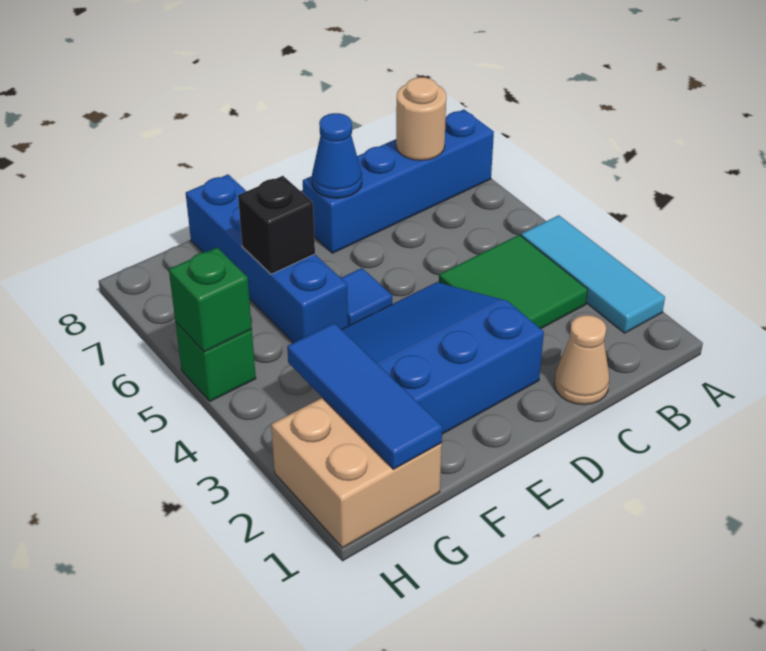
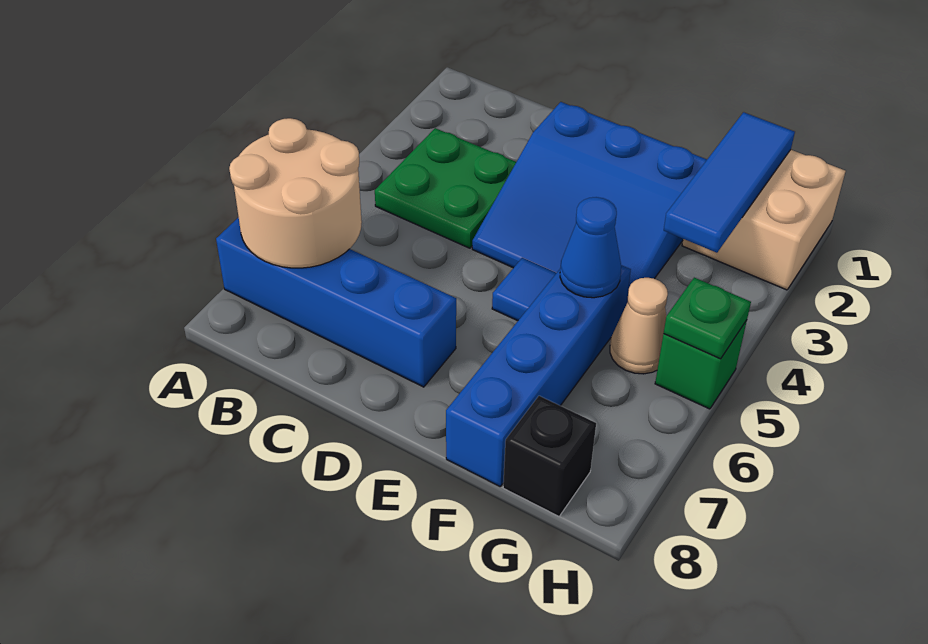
cyan 1x3 tile [521,215,665,333] -> none
green 2x2 tile [439,235,588,329] -> green 2x2 plate [375,128,516,248]
tan 1x1 round brick [396,77,446,160] -> tan 2x2 round brick [229,118,362,268]
tan 1x1 cone [554,315,609,405] -> tan 1x1 cone moved to [610,278,668,374]
blue 1x1 cone [312,113,362,198] -> blue 1x1 cone moved to [560,197,621,298]
black 1x1 brick [238,176,315,274] -> black 1x1 brick moved to [503,396,596,516]
green 1x1 brick [169,247,252,352] -> green 1x1 plate [664,278,751,359]

